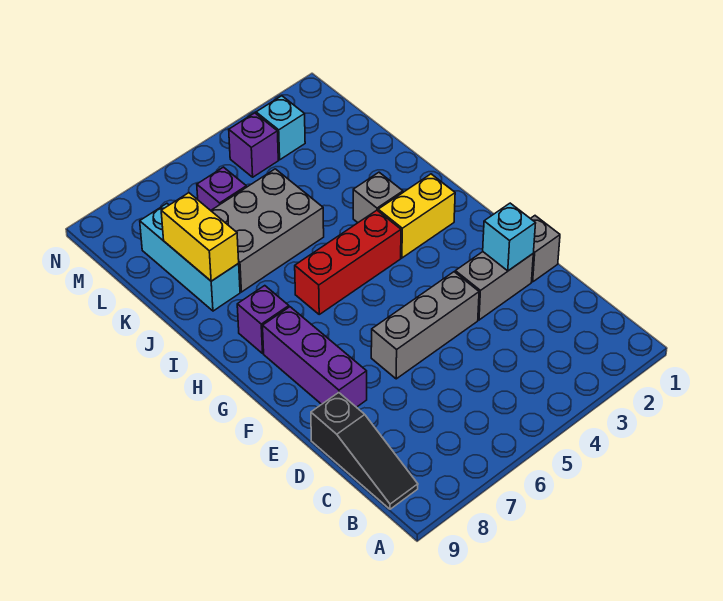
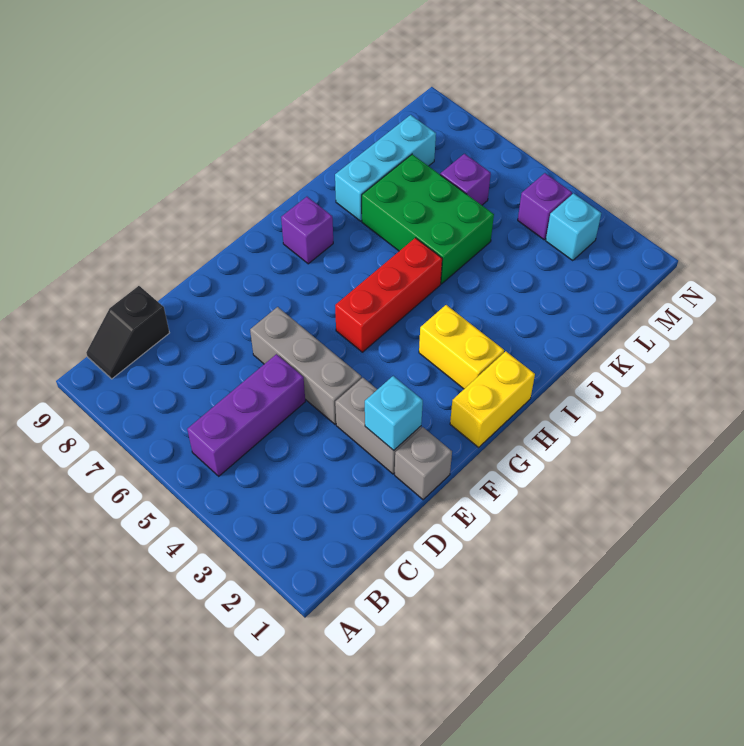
black 1x3 slope [311,393,418,509] -> black 1x2 slope [86,286,169,379]
purple 1x3 brick [263,307,367,407] -> purple 1x3 brick moved to [187,354,305,476]
red 1x3 brick [295,210,401,314] -> red 1x3 brick turned to [335,238,442,352]
grey 1x1 brick [353,172,403,223] -> none
grey 2x3 brick [211,169,324,292] -> green 2x3 brick [362,154,494,284]
yellow 1x2 brick [161,193,239,281] -> yellow 1x2 brick moved to [450,351,535,447]

